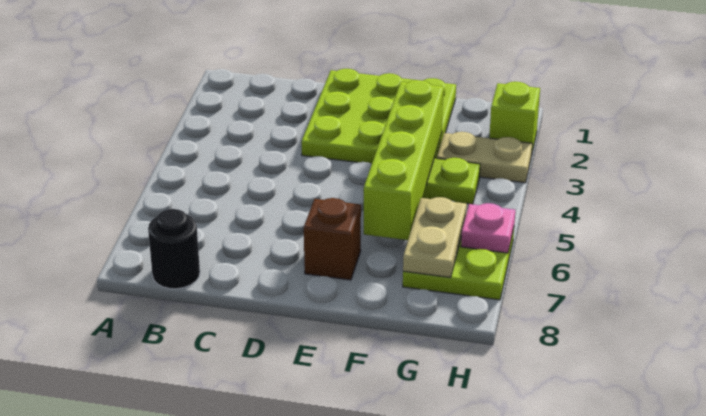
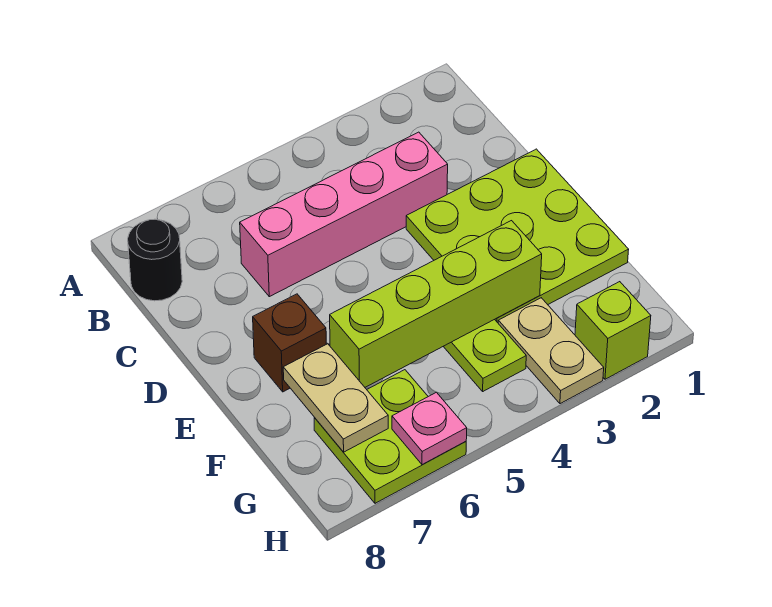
none -> pink 1x4 brick [240,132,448,297]
tan 1x2 plate [403,197,467,278] -> tan 1x2 plate turned to [283,344,388,452]

